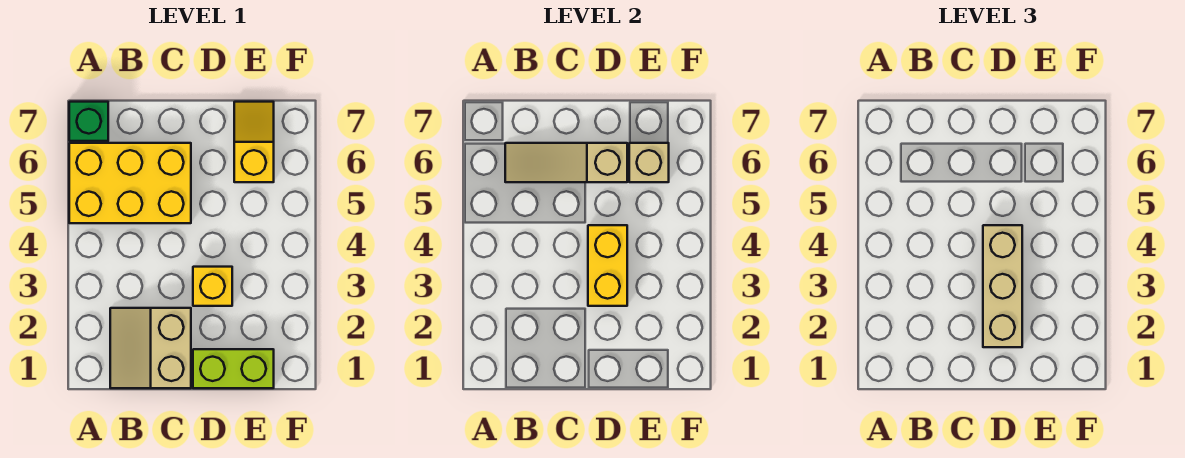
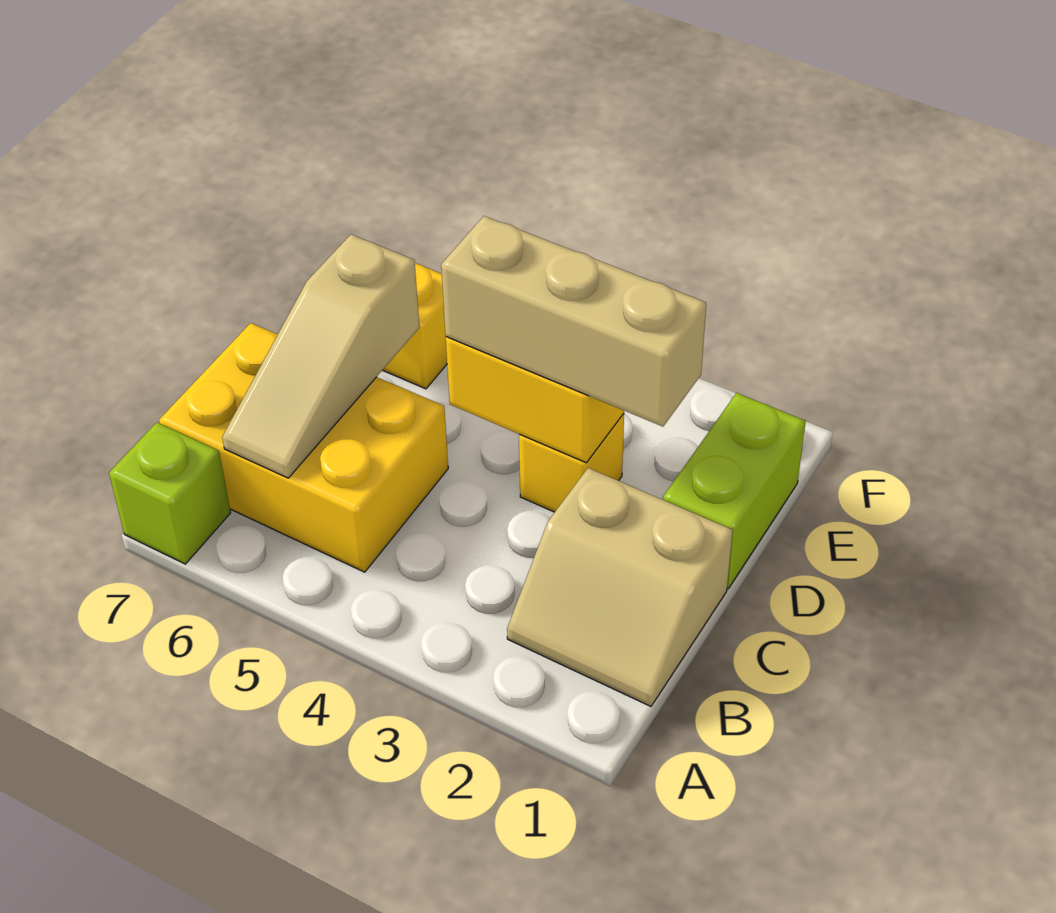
yellow 2x3 brick [69,143,191,223] -> yellow 2x3 brick turned to [159,323,448,572]
green 1x1 brick [69,102,108,141] -> lime 1x1 brick [109,422,231,564]
tan 1x1 brick [629,143,669,182] -> none

